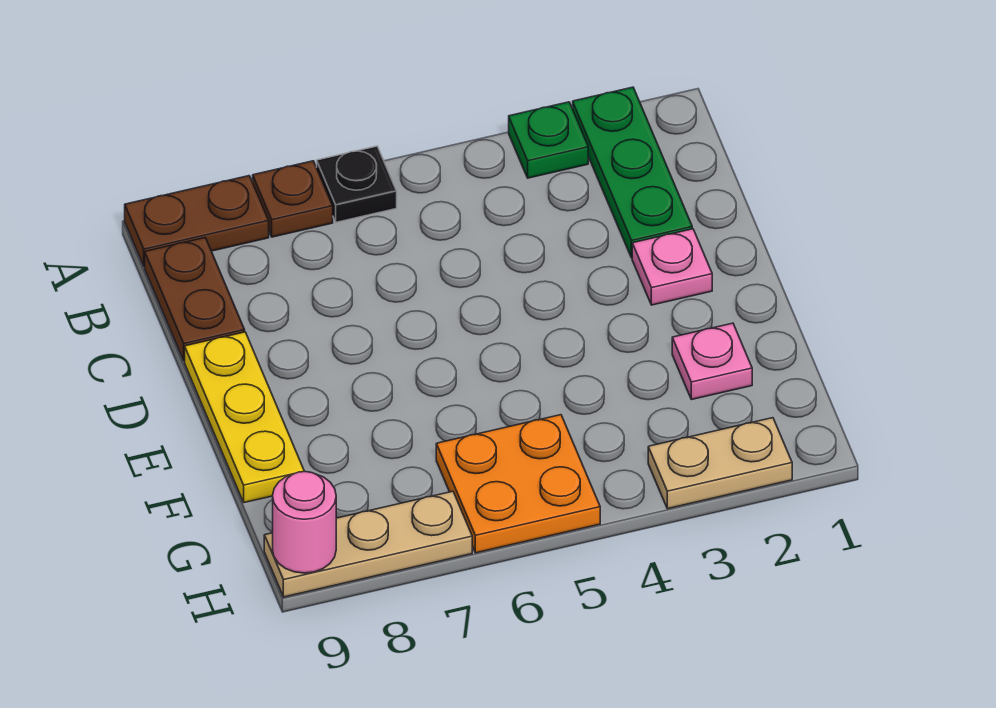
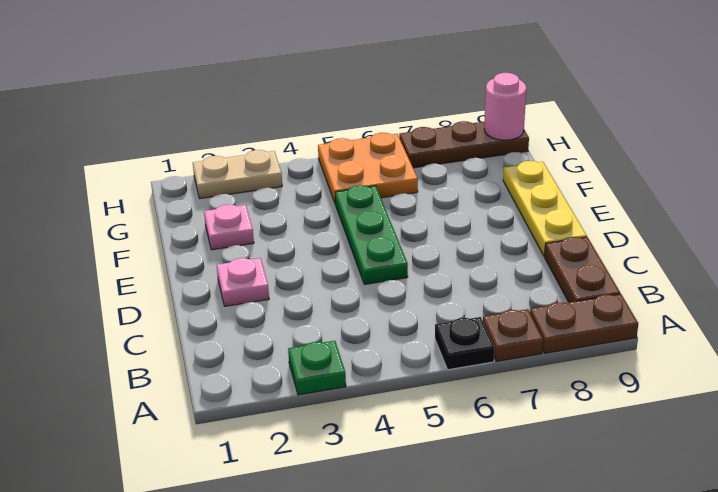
green 1x3 plate [573,87,692,258] -> green 1x3 plate moved to [335,185,408,284]
tan 1x3 plate [264,491,472,597] -> brown 1x3 plate [399,121,529,168]

